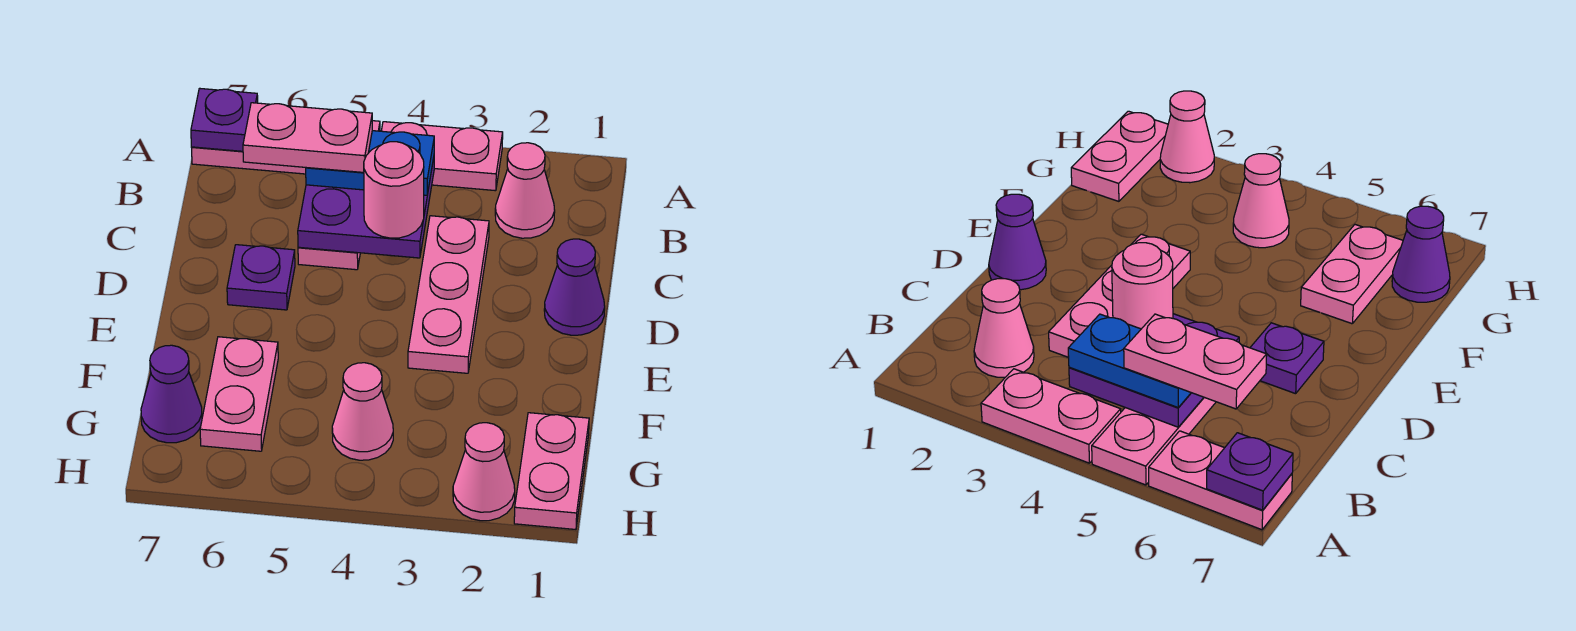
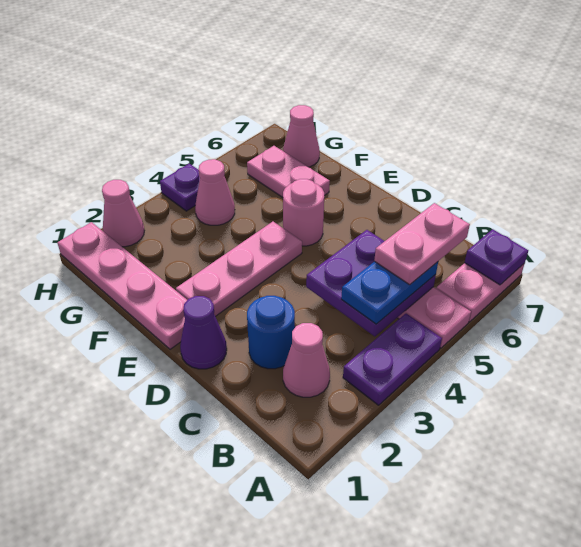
pink 1x2 plate [381,122,503,191] -> purple 1x2 plate [343,314,442,405]
none -> blue 1x1 round brick [247,296,295,369]
pink 1x3 plate [408,216,489,373] -> pink 1x3 plate turned to [176,222,302,317]
pink 1x1 round brick [364,142,424,238] -> pink 1x1 round brick moved to [283,179,324,246]
purple 1x1 plate [227,245,295,310] -> purple 1x1 plate moved to [160,164,200,211]
pink 1x2 plate [514,413,589,529] -> pink 1x4 plate [57,222,187,349]
purple 1x1 cone [141,345,202,443] -> pink 1x1 cone [283,105,320,167]

